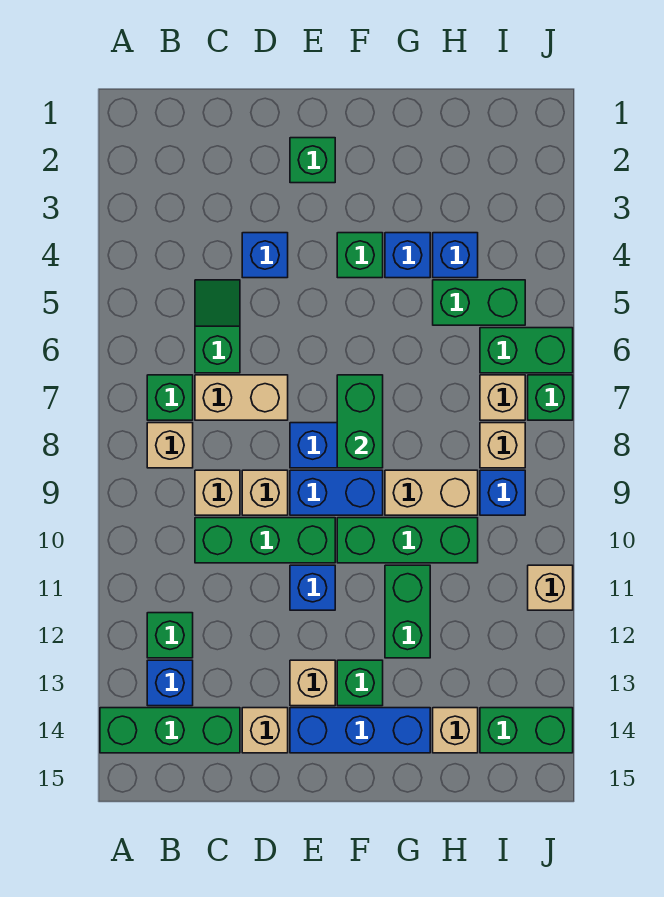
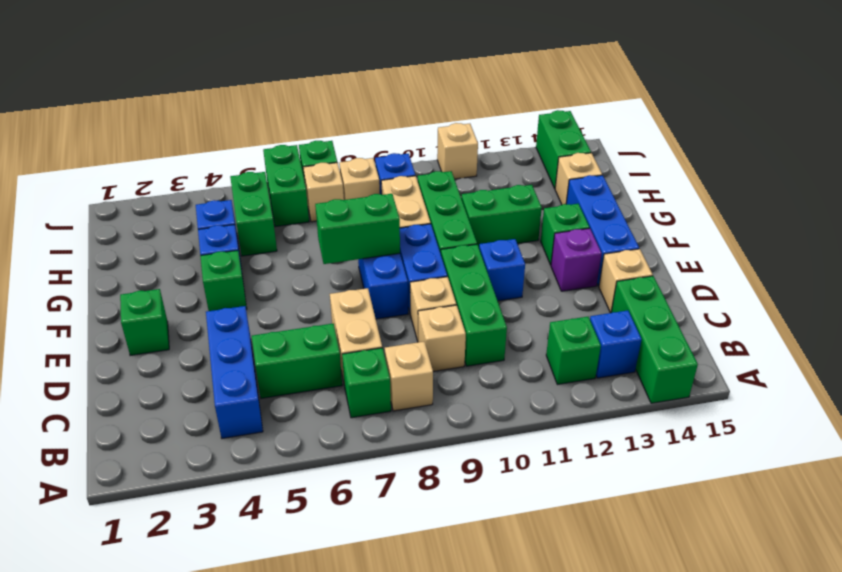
green 1x2 slope [195,280,240,373] -> green 1x2 brick [252,324,342,398]
blue 1x1 brick [242,233,288,278] -> blue 1x3 brick [206,306,263,438]
tan 1x1 brick [290,660,335,706] -> purple 1x1 brick [551,228,602,291]

